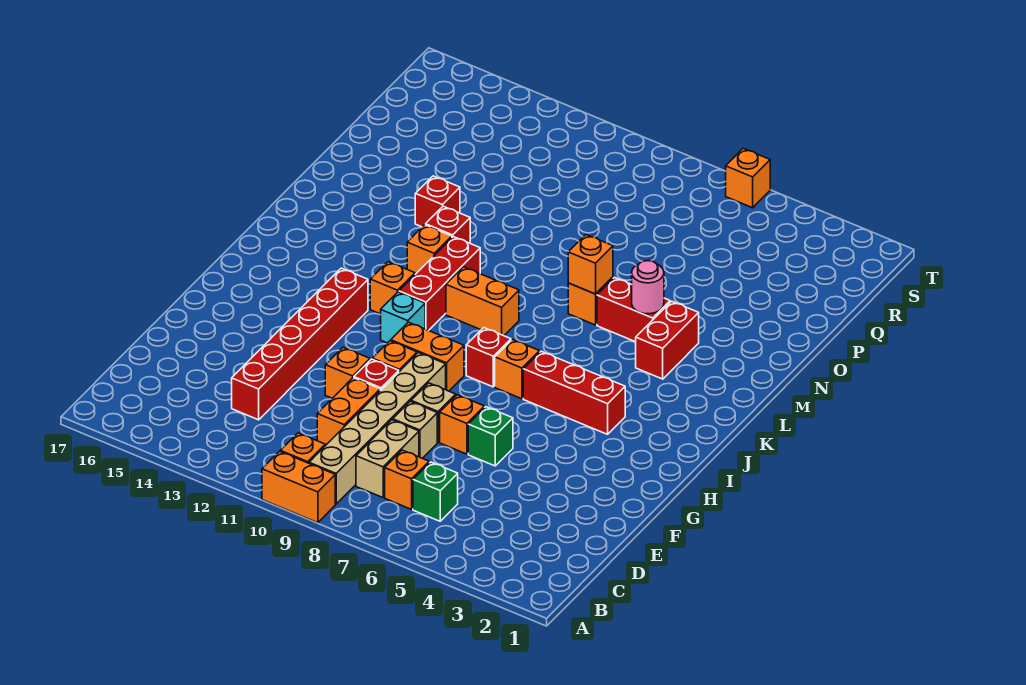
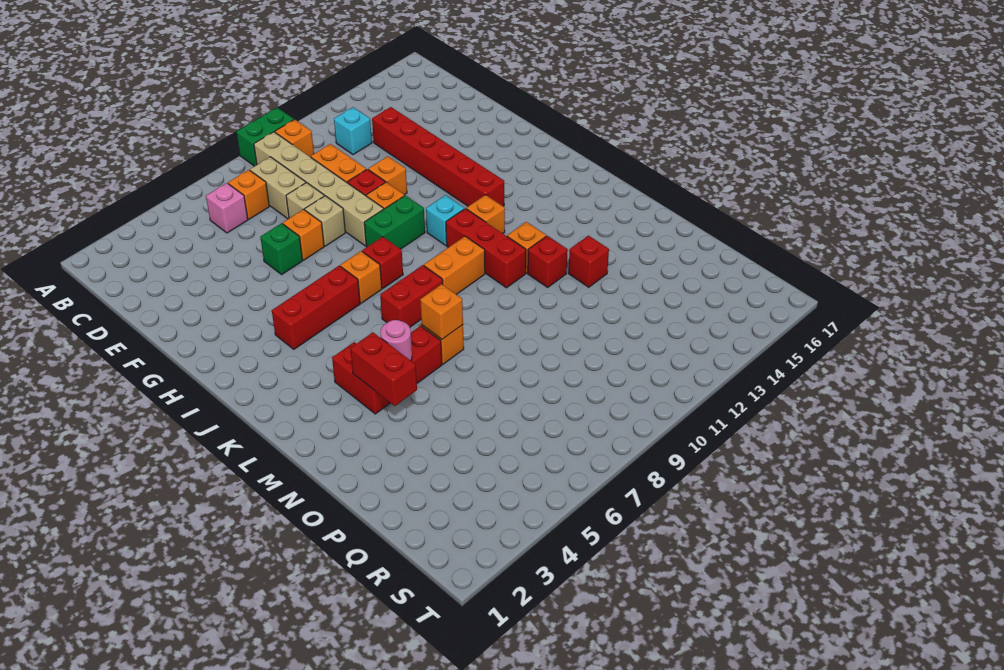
orange 1x2 brick [262,451,335,523] -> green 1x2 brick [237,108,294,166]
green 1x1 brick [413,462,458,521] -> pink 1x1 brick [206,183,248,233]
none -> cyan 1x1 brick [334,107,372,155]
orange 1x2 brick [391,322,464,391] -> green 1x2 brick [364,195,425,249]
none -> red 1x2 brick [380,265,443,327]
none -> red 1x2 brick [350,332,417,406]
orange 1x1 brick [726,148,770,208] -> none

